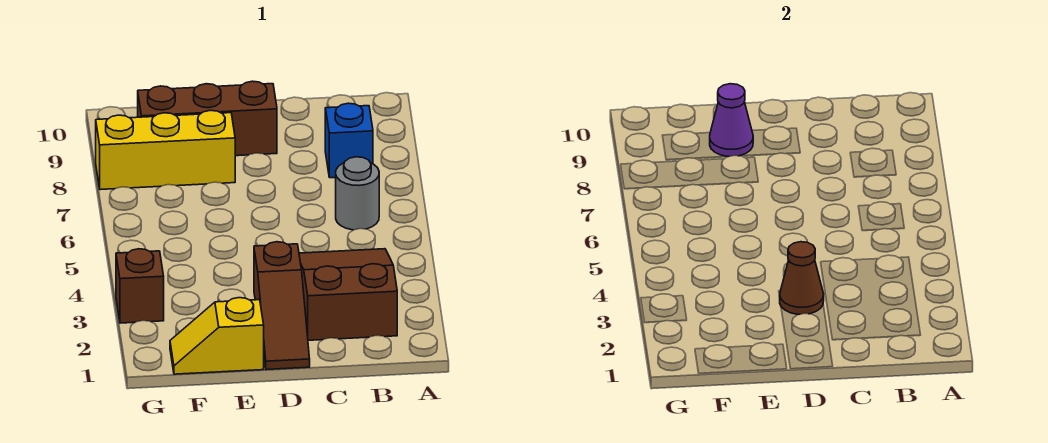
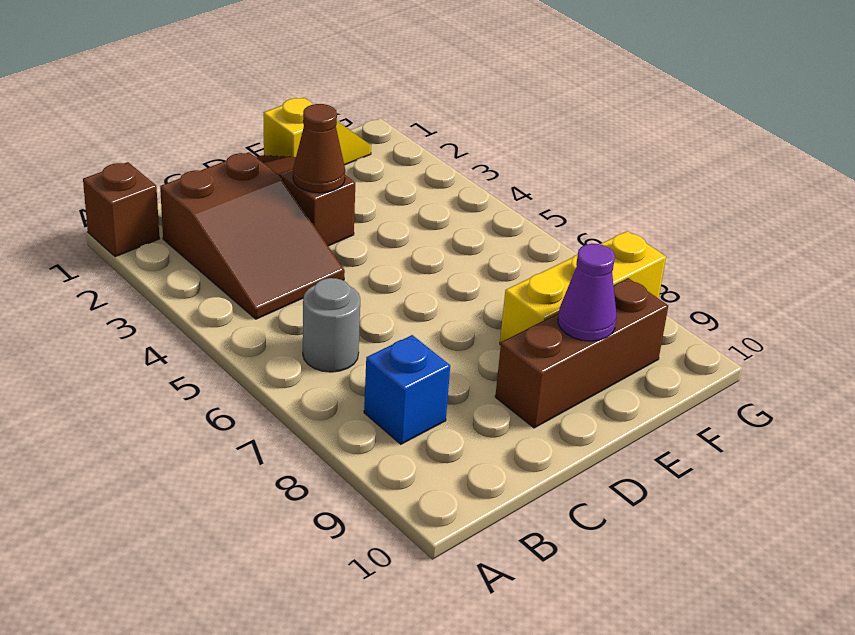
brown 1x1 brick [116,249,164,323] -> brown 1x1 brick moved to [83,162,160,257]

